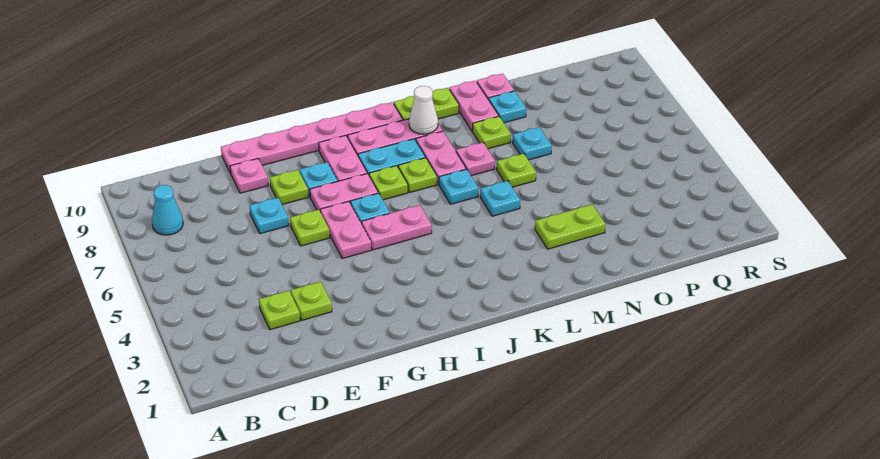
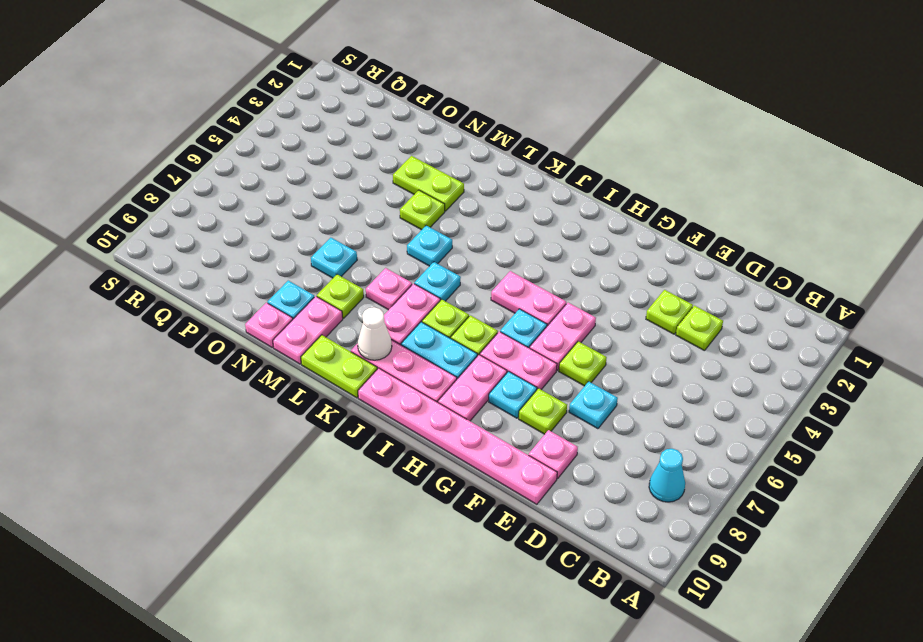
lime 1x1 plate [497,154,536,187] -> lime 1x1 plate moved to [400,190,445,230]

